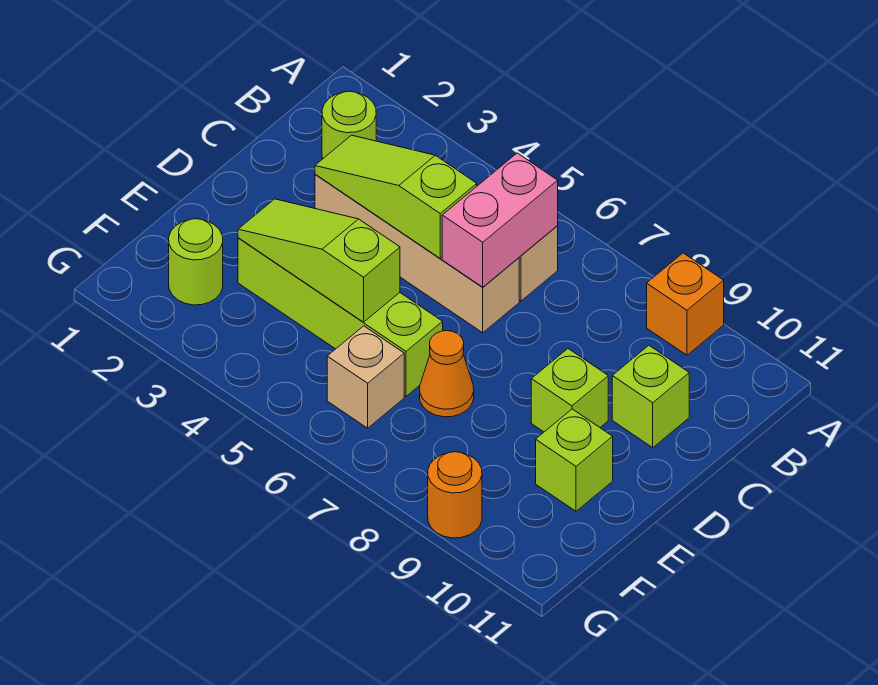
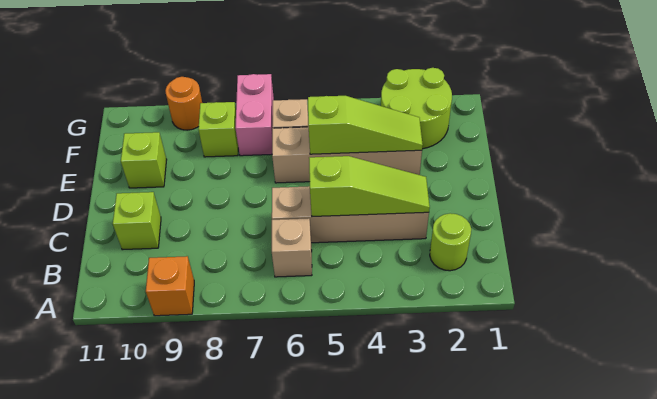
pink 1x2 brick [442,153,558,287] -> pink 1x2 brick moved to [235,74,274,156]
lime 1x1 brick [531,349,608,432] -> lime 1x1 brick moved to [198,102,238,157]
lime 1x4 brick [238,238,443,396] -> tan 1x4 brick [272,127,422,183]
orange 1x1 cone [420,331,474,417] -> none
lime 1x1 round brick [169,219,223,305] -> lime 2x2 round brick [381,68,452,149]

